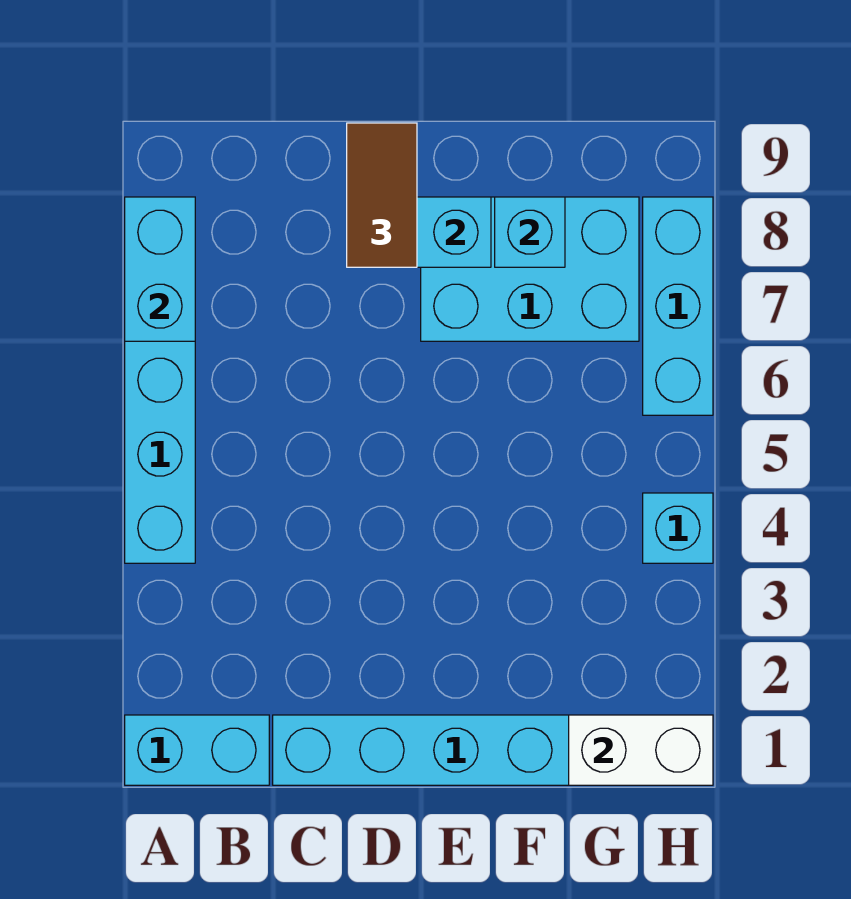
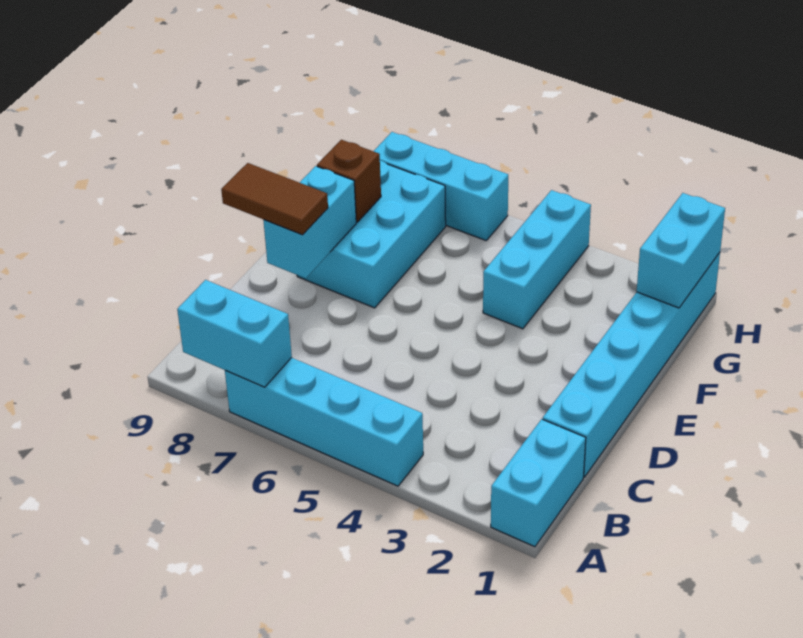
cyan 1x1 brick [495,197,565,267] -> brown 1x1 brick [317,140,381,222]
white 1x2 brick [569,715,713,785] -> cyan 1x2 brick [637,193,725,308]
cyan 1x1 brick [643,493,713,563] -> cyan 1x3 brick [483,190,591,329]

